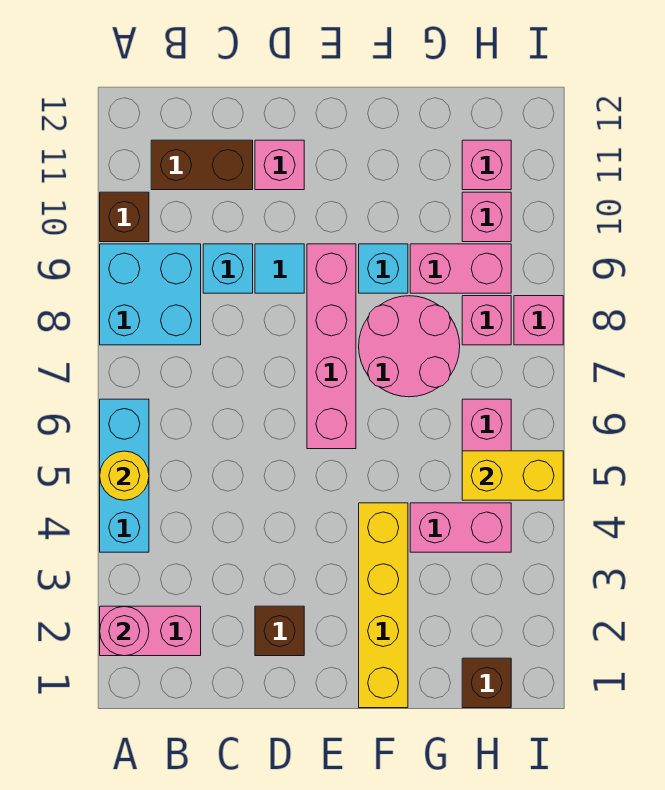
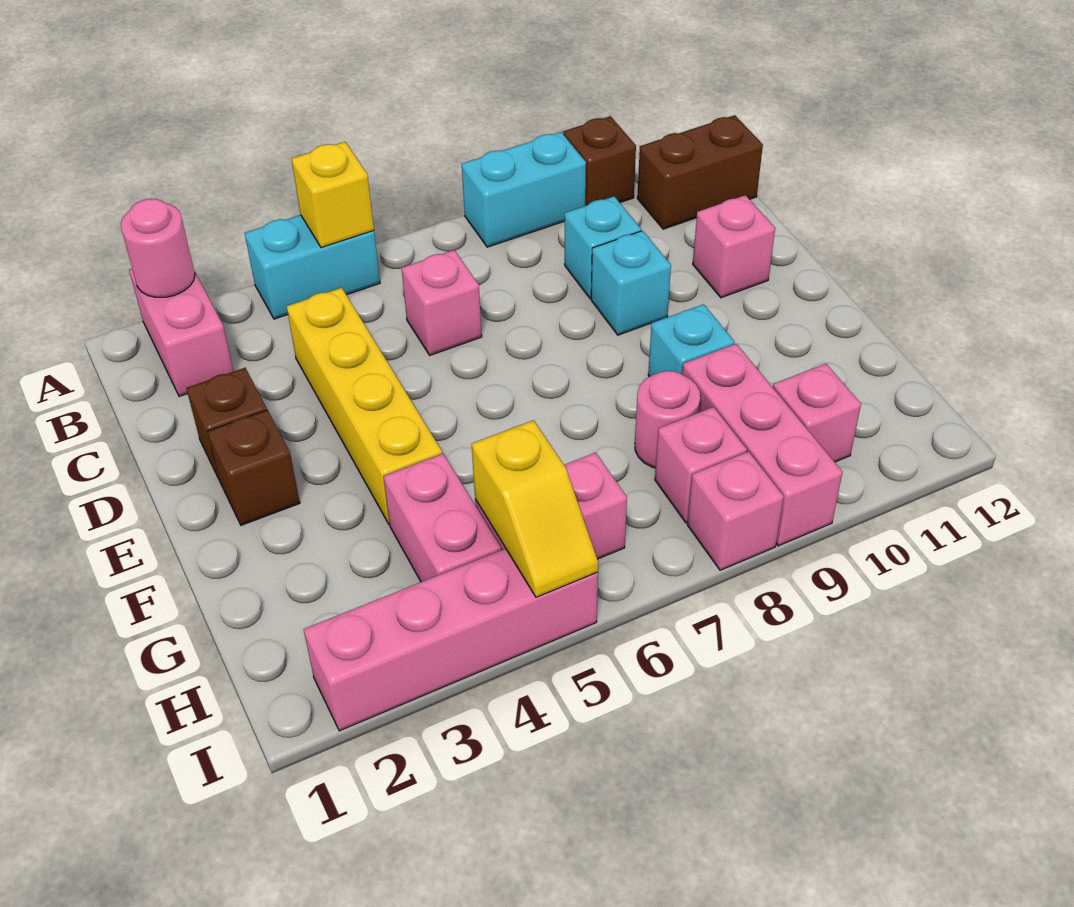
cyan 1x3 brick [100,399,149,552] -> cyan 1x2 brick [245,215,380,319]
yellow 1x1 round brick [100,451,149,500] -> yellow 1x1 brick [292,142,374,248]
cyan 2x2 brick [100,244,201,345] -> cyan 1x2 brick [462,132,586,247]
brown 1x2 brick [151,140,253,190] -> brown 1x2 brick turned to [637,115,763,229]
cyan 1x1 tile [255,244,304,293] -> cyan 1x1 brick [591,231,671,335]
pink 1x4 brick [307,244,356,449] -> pink 1x4 brick moved to [303,548,598,731]
yellow 1x4 brick [359,503,408,708] -> yellow 1x4 brick turned to [287,288,442,525]
pink 2x2 round brick [359,296,460,397] -> pink 1x1 round brick [635,371,700,468]
pink 1x2 brick [410,244,511,293] -> pink 1x3 brick [682,344,842,546]
brown 1x1 brick [462,658,511,708] -> brown 1x1 brick moved to [207,410,300,525]
yellow 1x2 brick [462,451,563,500] -> yellow 1x2 slope [472,420,598,597]
pink 1x1 brick [462,140,511,190] -> pink 1x1 brick moved to [402,250,482,355]

